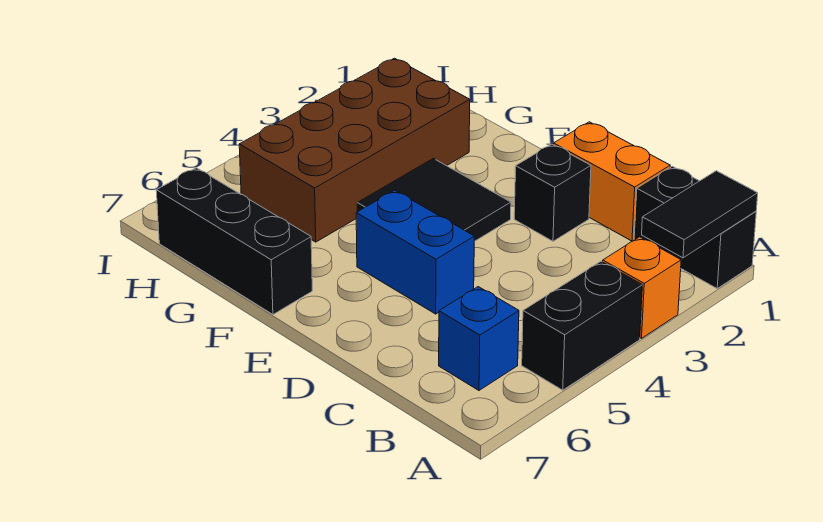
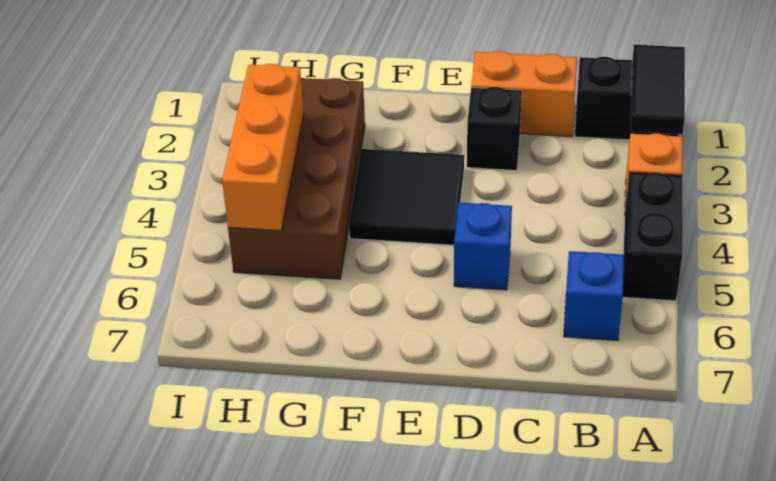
blue 1x2 brick [356,190,474,314] -> blue 1x1 brick [454,203,512,290]
black 1x3 brick [156,168,312,314] -> none
none -> orange 1x3 brick [222,64,304,231]

